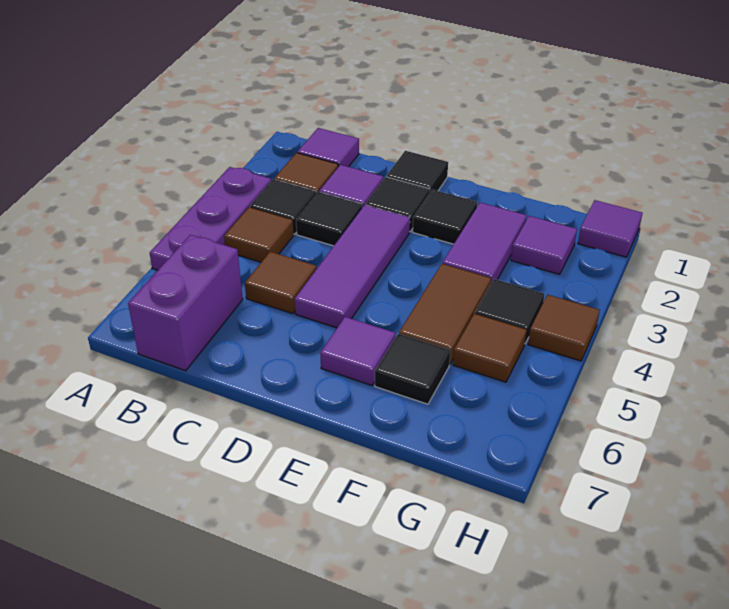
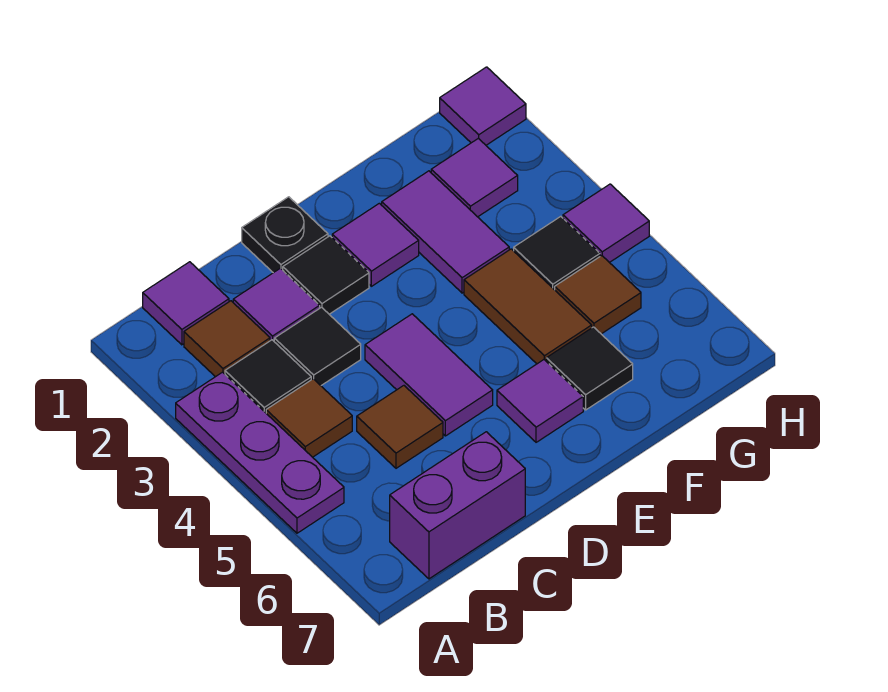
purple 1x2 brick [128,235,243,371] -> purple 1x2 brick turned to [390,432,525,579]
black 1x1 tile [386,151,448,192] -> black 1x1 plate [242,197,328,273]
purple 1x3 tile [295,205,410,328] -> purple 1x2 tile [365,314,493,436]
black 1x1 tile [413,190,477,244] -> purple 1x1 tile [332,203,419,286]
brown 1x1 tile [528,295,600,361] -> purple 1x1 tile [563,184,649,263]

